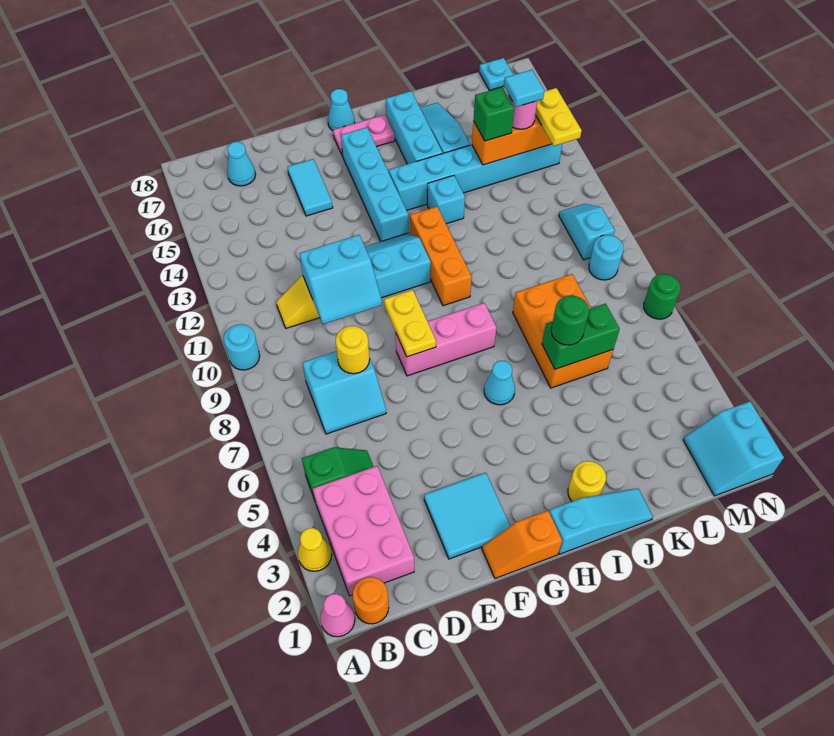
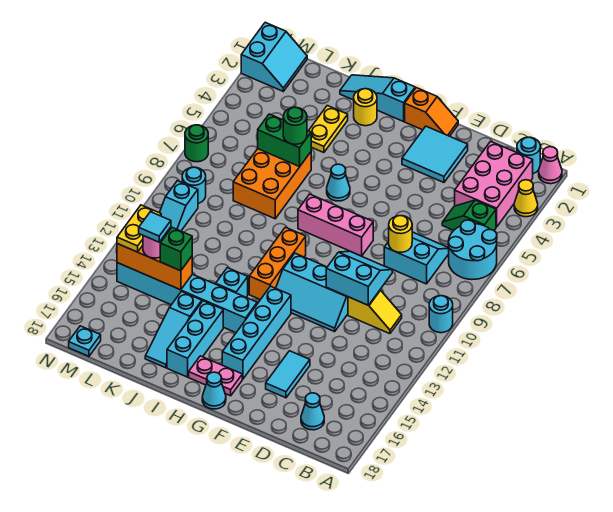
none -> cyan 2x2 round brick [448,220,497,280]
orange 1x1 round brick [353,577,389,624] -> cyan 1x1 round brick [517,137,540,174]
yellow 1x2 plate [384,290,436,357] -> yellow 1x2 plate moved to [309,106,348,153]

